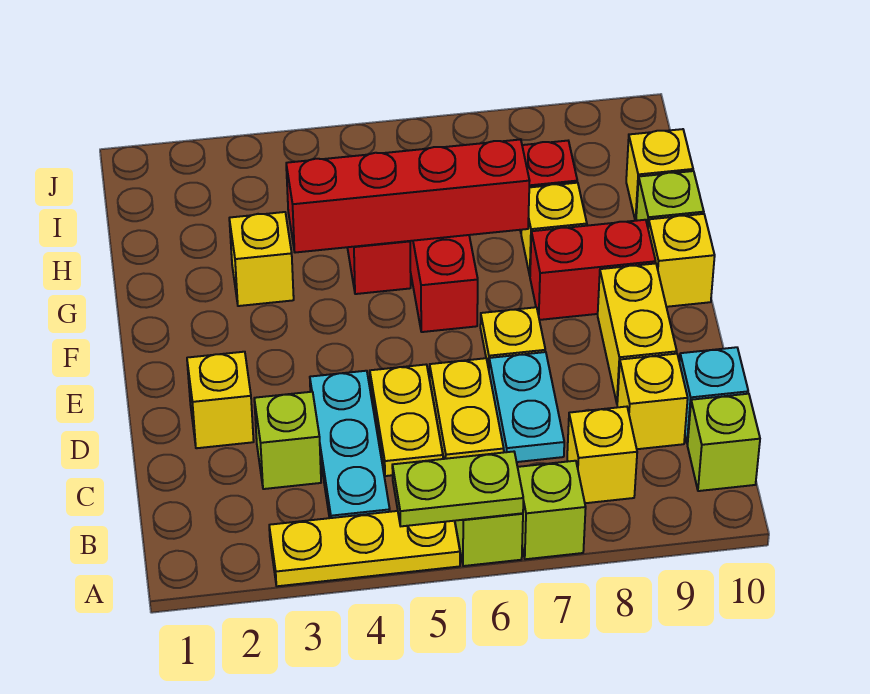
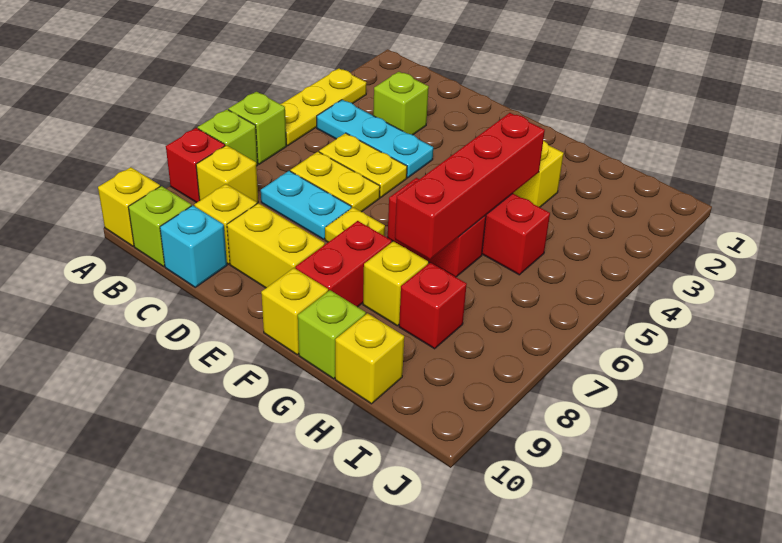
lime 1x2 plate [392,452,523,526] -> none
none -> red 1x1 brick [166,128,225,203]
yellow 1x1 brick [187,352,254,448] -> yellow 1x1 brick moved to [98,167,160,246]

